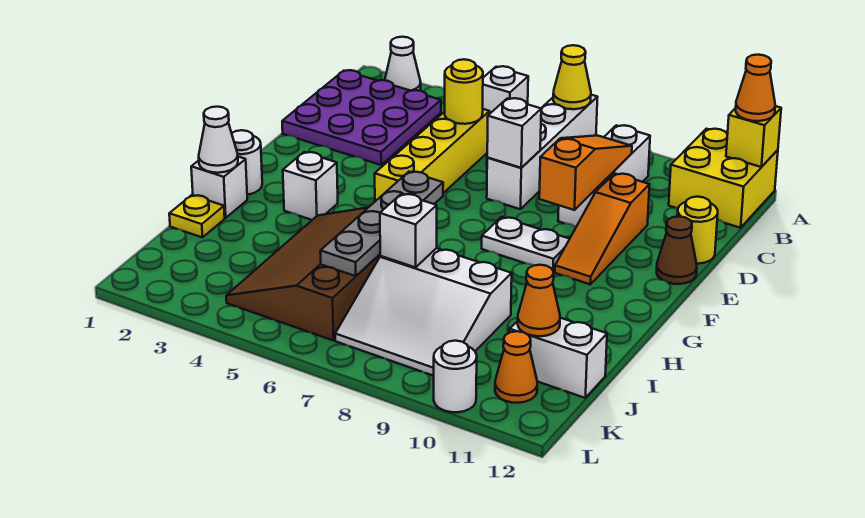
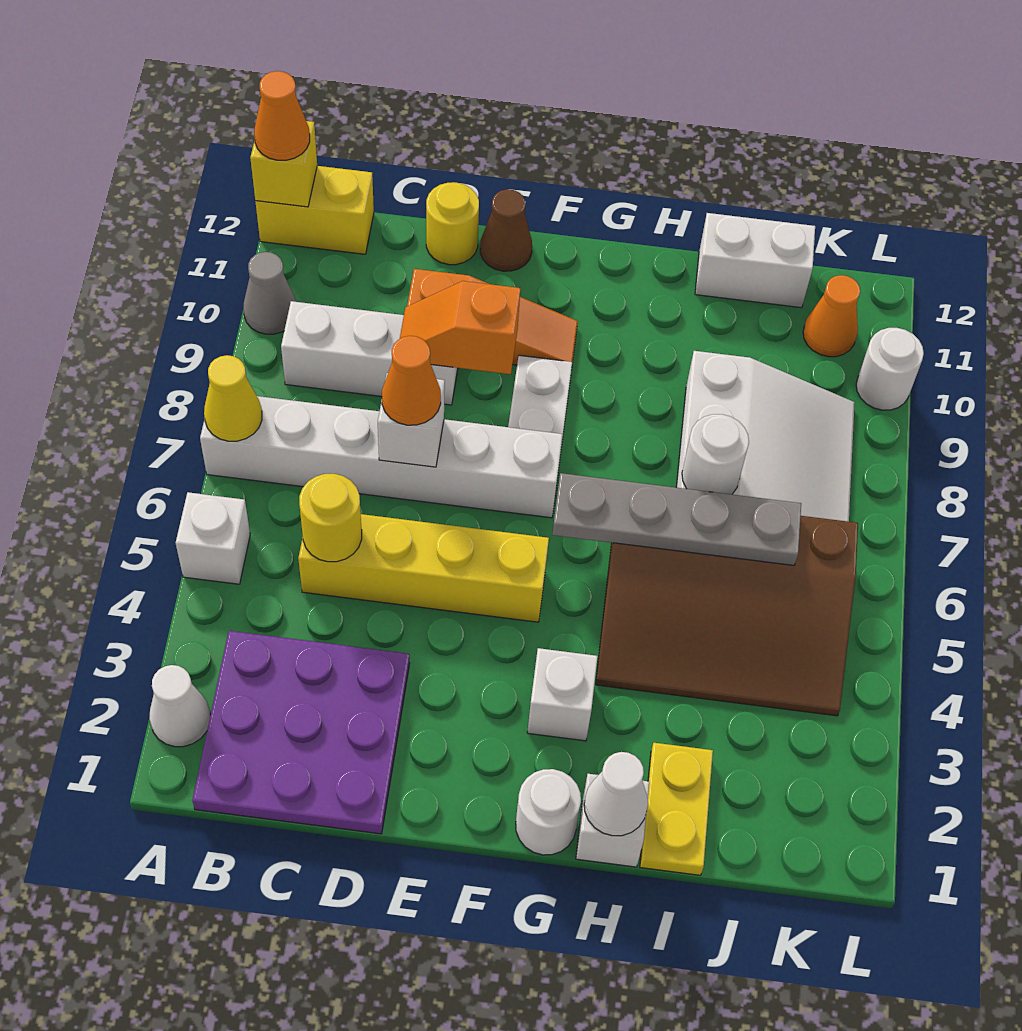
white 1x4 brick [487,95,598,209] -> white 1x6 brick [200,396,562,518]
none -> grey 1x1 cone [243,252,296,334]
yellow 2x2 brick [669,129,778,228] -> yellow 1x2 brick [255,166,374,254]
orange 1x3 slope [539,136,632,210] -> orange 1x2 slope [400,281,520,374]
yellow 1x1 plate [169,195,225,238] -> yellow 1x2 plate [640,743,713,875]
white 1x1 brick [380,194,437,267] -> white 1x1 round brick [682,414,749,494]
white 1x2 brick [510,318,607,398] -> white 1x2 brick turned to [695,213,815,308]
orange 1x1 cone [518,265,560,336] -> orange 1x1 cone moved to [382,336,441,425]

